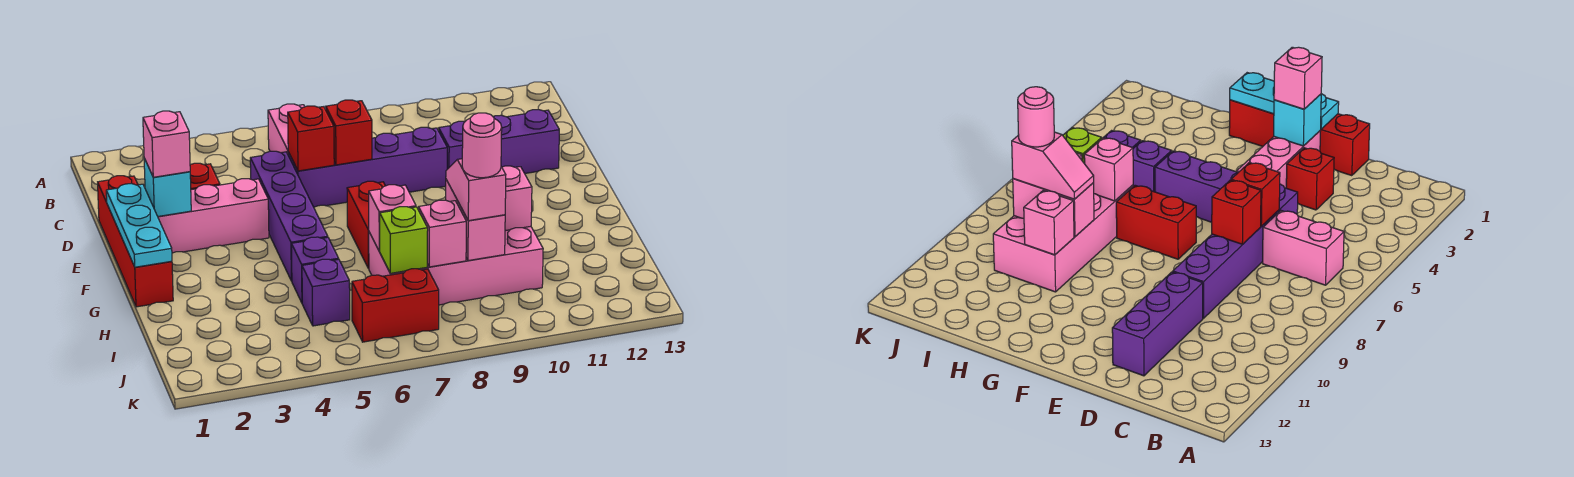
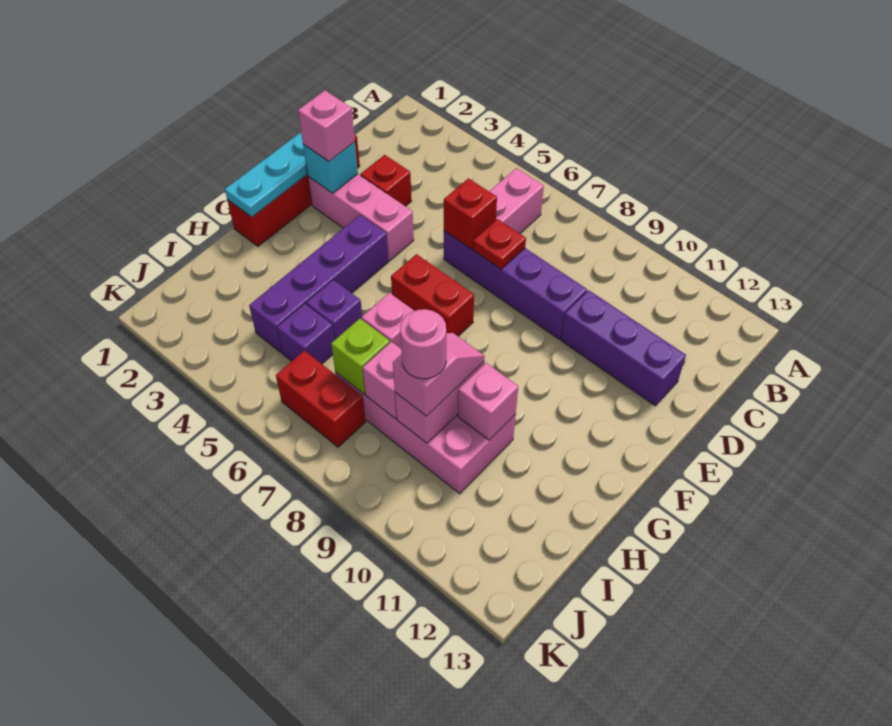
purple 1x4 brick [250,151,328,281] -> purple 1x4 brick moved to [249,215,388,353]
red 1x1 brick [326,100,372,165] -> red 1x1 plate [473,219,526,269]
red 1x2 brick [347,181,385,269] -> red 1x2 brick turned to [391,254,474,336]

